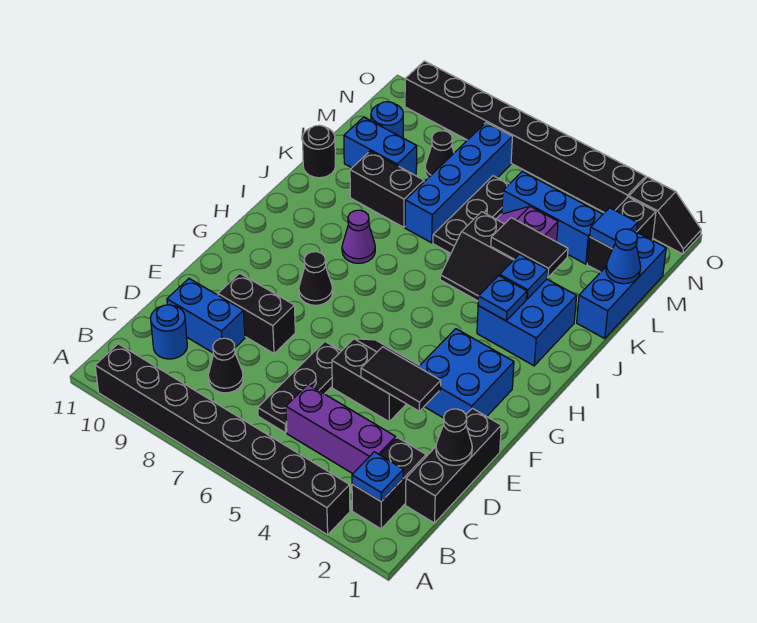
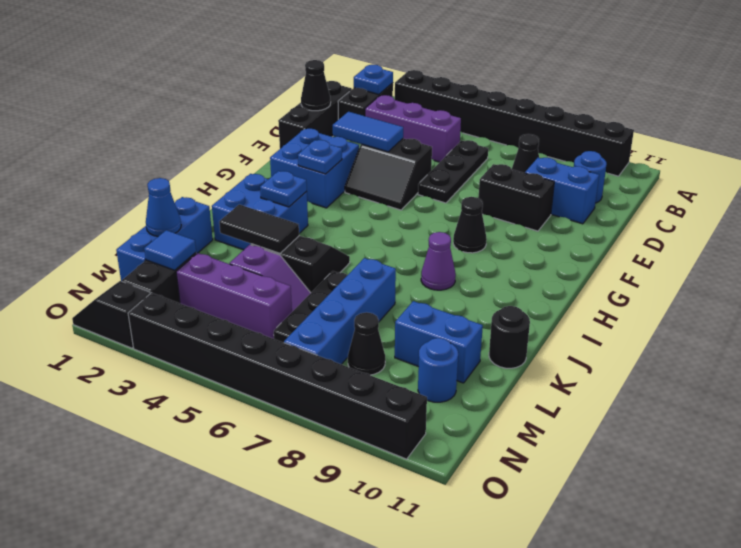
black 1x2 tile [361,347,441,411] -> blue 1x2 tile [333,112,403,152]
blue 1x1 plate [500,254,548,299] -> blue 1x1 plate moved to [298,140,342,174]
black 1x2 brick [350,151,424,227] -> none
blue 1x3 brick [502,171,603,264] -> purple 1x3 brick [176,253,292,339]

